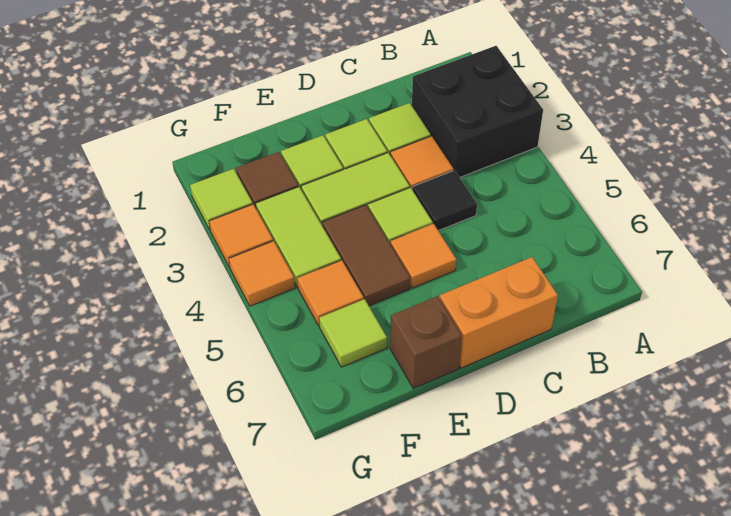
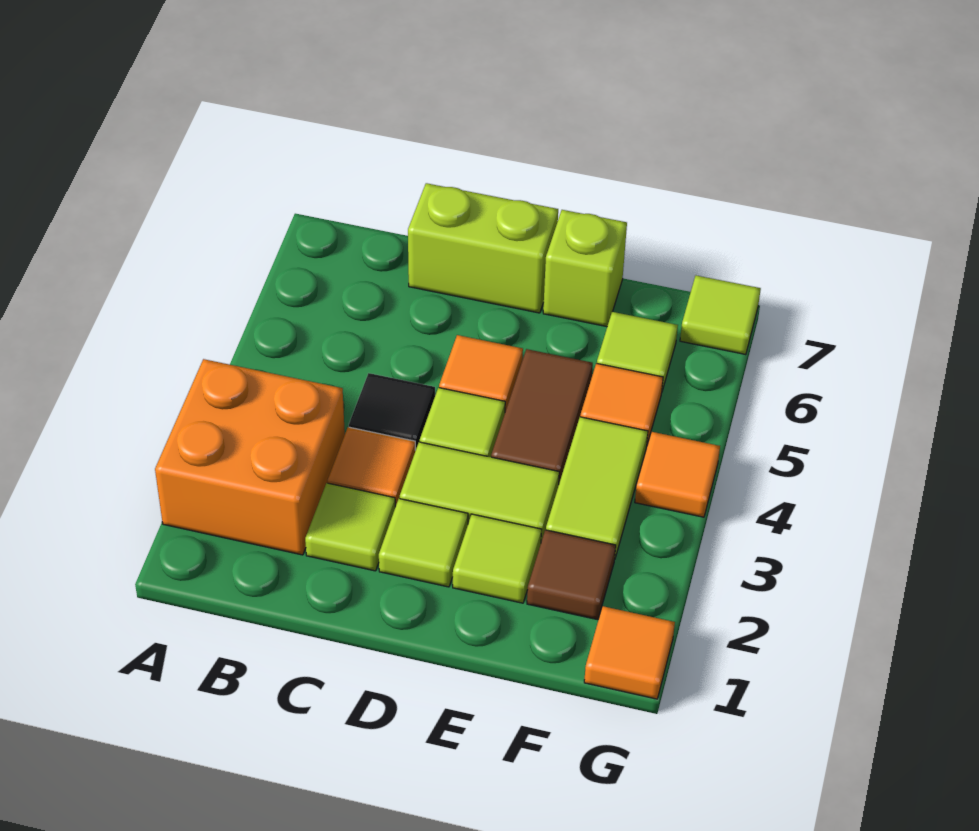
black 2x2 brick [412,46,543,177] -> orange 2x2 brick [155,359,345,555]
orange 1x2 brick [440,257,558,368] -> lime 1x2 brick [408,183,558,313]
brown 1x1 brick [390,296,462,388] -> lime 1x1 brick [543,210,627,327]
lime 1x1 tile [190,169,253,230] -> lime 1x1 tile moved to [680,275,761,355]
orange 1x1 tile [209,204,273,268] -> orange 1x1 tile moved to [584,606,675,699]

